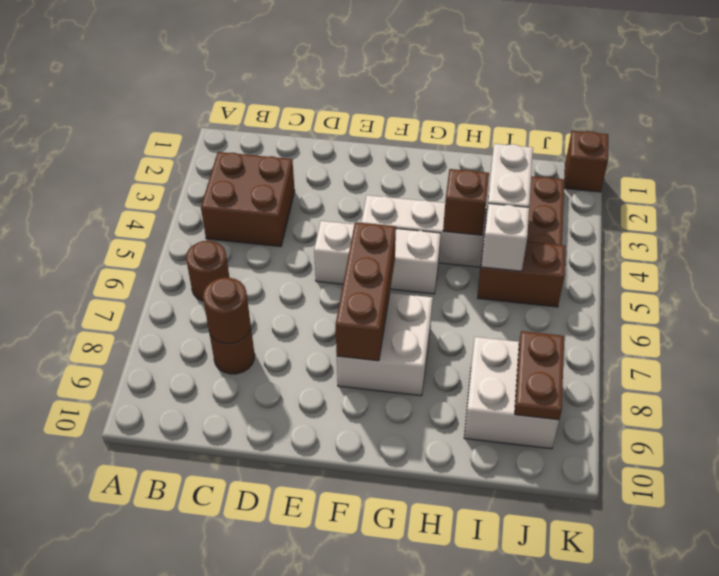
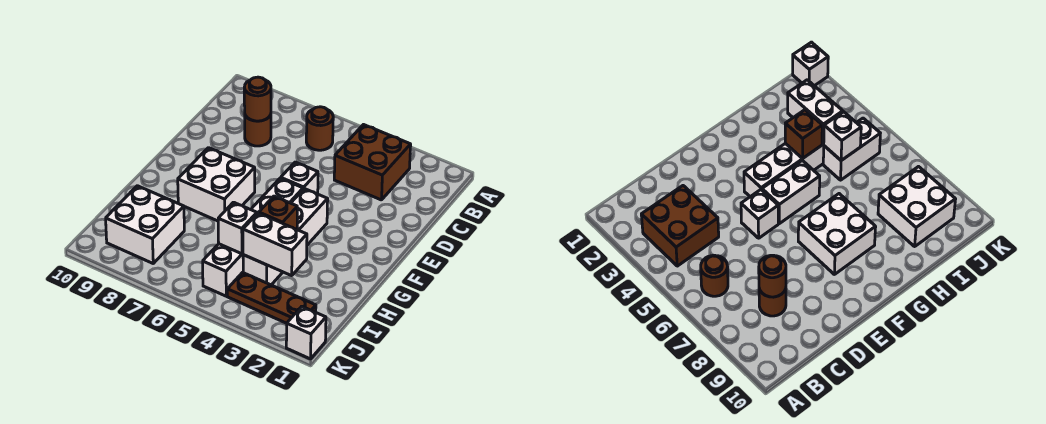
brown 1x3 brick [336,222,396,361] -> none
brown 1x2 brick [478,242,566,307] -> white 1x2 brick [203,244,243,296]
brown 1x2 plate [515,331,564,420] -> none
brown 1x1 brick [564,131,608,192] -> white 1x1 brick [286,307,326,359]

